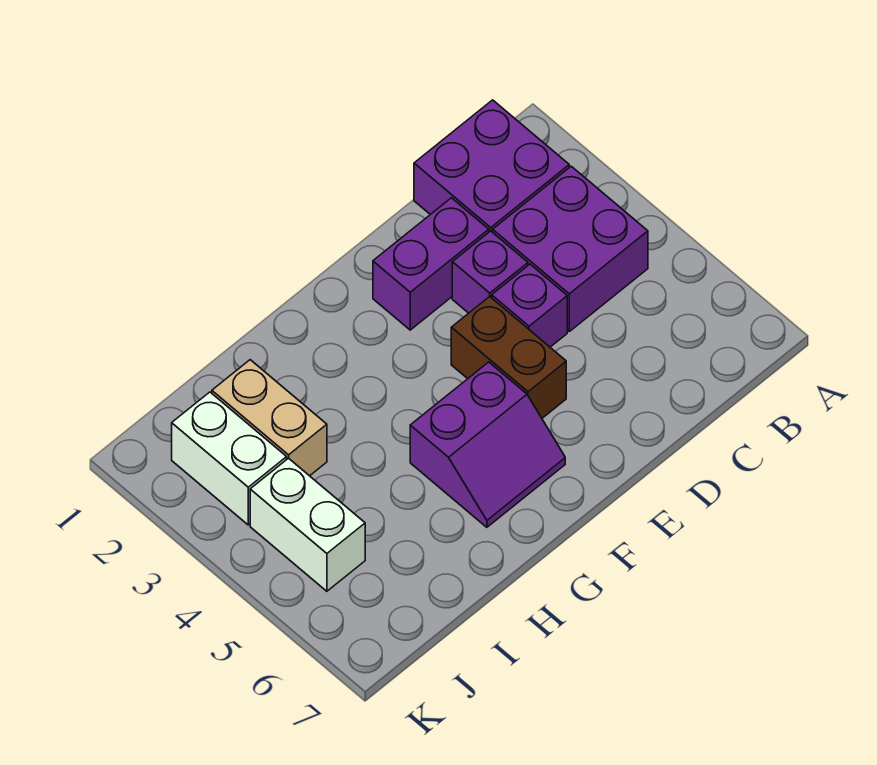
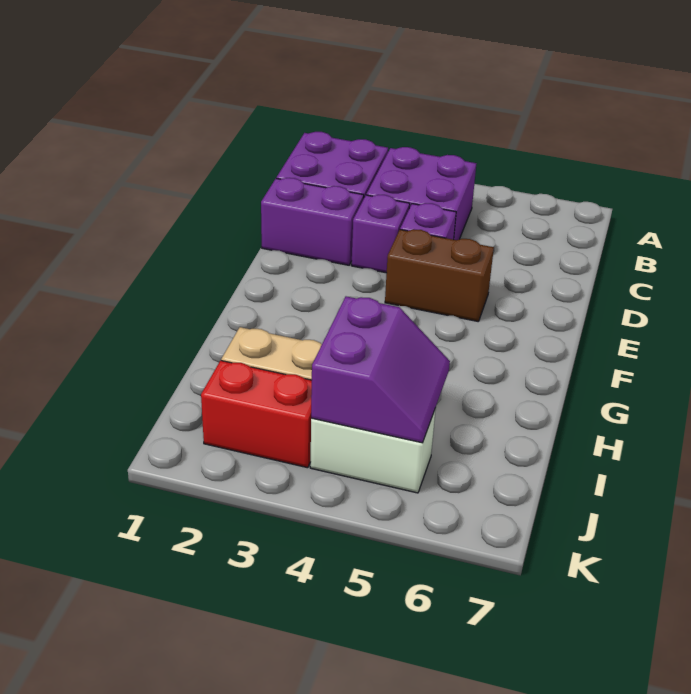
purple 1x2 brick [373,198,489,330] -> purple 1x2 brick turned to [261,178,364,265]
purple 2x2 slope [410,362,565,527] -> purple 2x2 slope moved to [311,296,450,443]
white 1x2 brick [172,392,287,525] -> red 1x2 brick [201,361,312,468]

